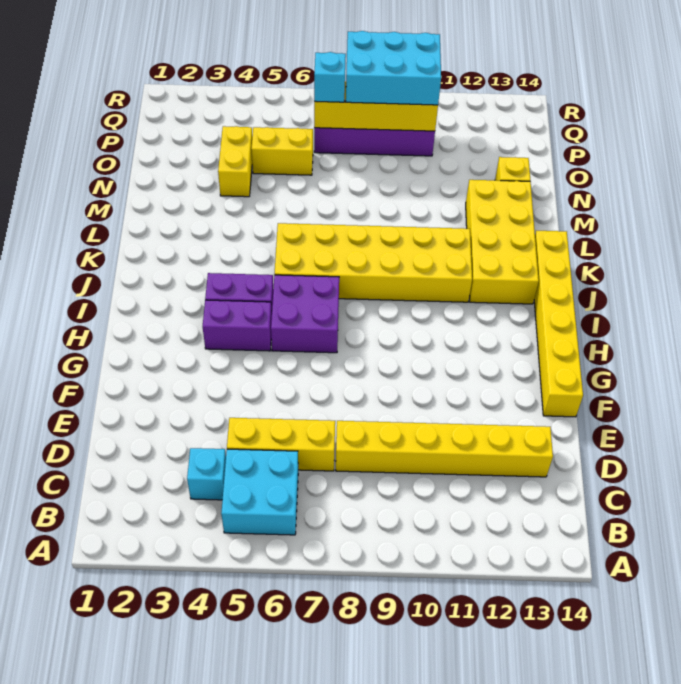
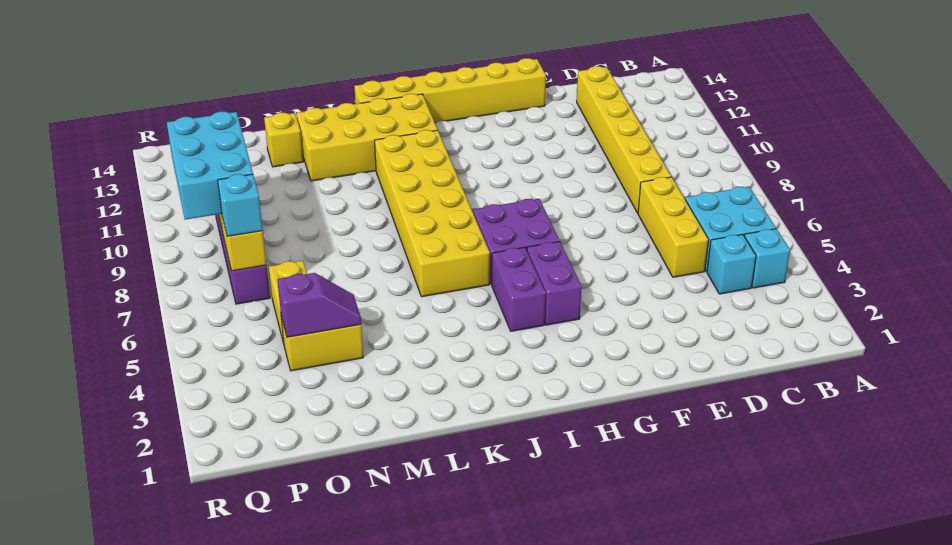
none -> cyan 1x1 brick [744,229,790,288]
none -> purple 1x2 slope [277,273,361,337]

